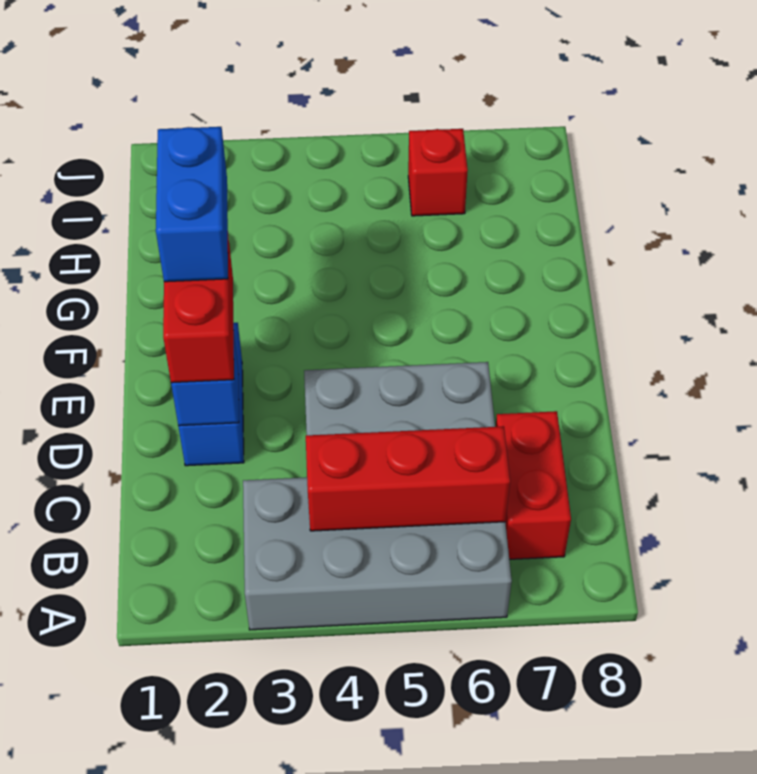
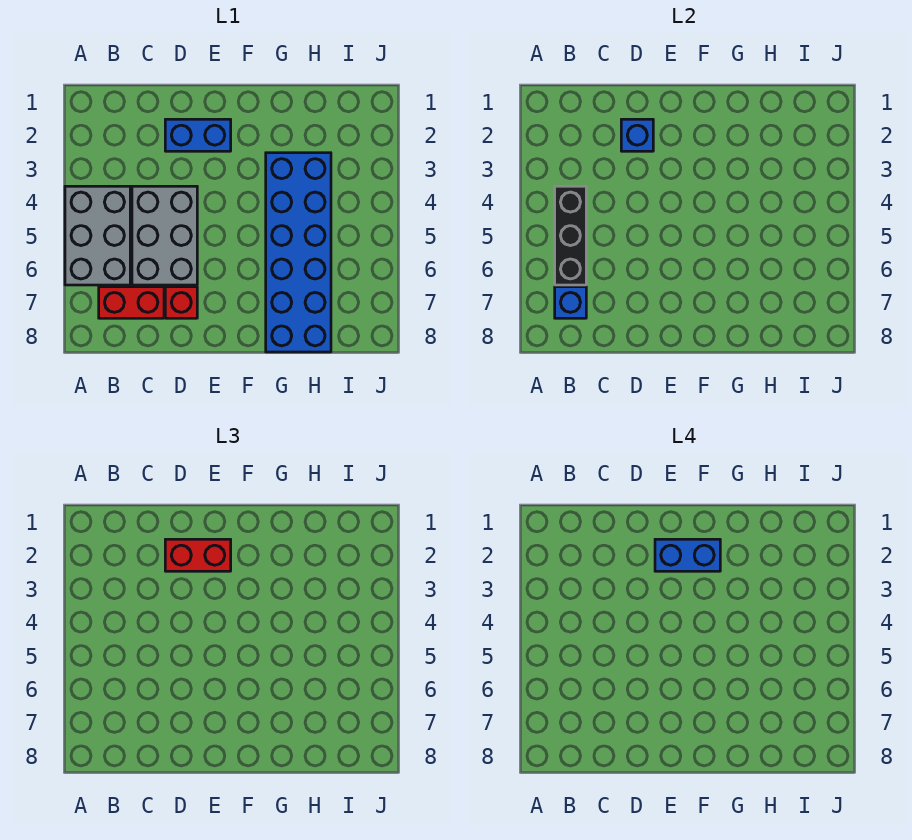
grey 2x4 brick [243,477,512,630] -> grey 2x3 brick [65,186,130,285]
red 1x3 brick [306,426,510,531] -> black 1x3 brick [555,186,586,285]
none -> blue 1x1 brick [555,287,586,318]
none -> blue 2x6 brick [266,153,331,352]
red 1x1 brick [408,129,468,216] -> red 1x1 brick moved to [165,287,197,318]

